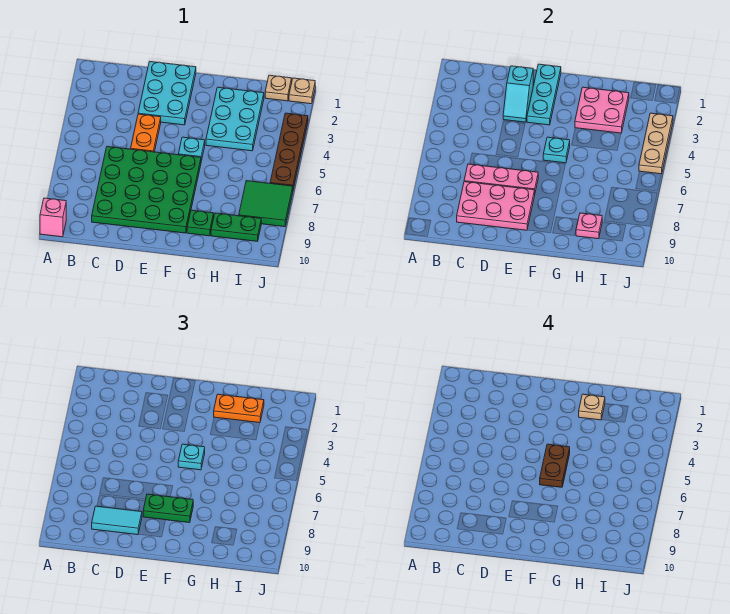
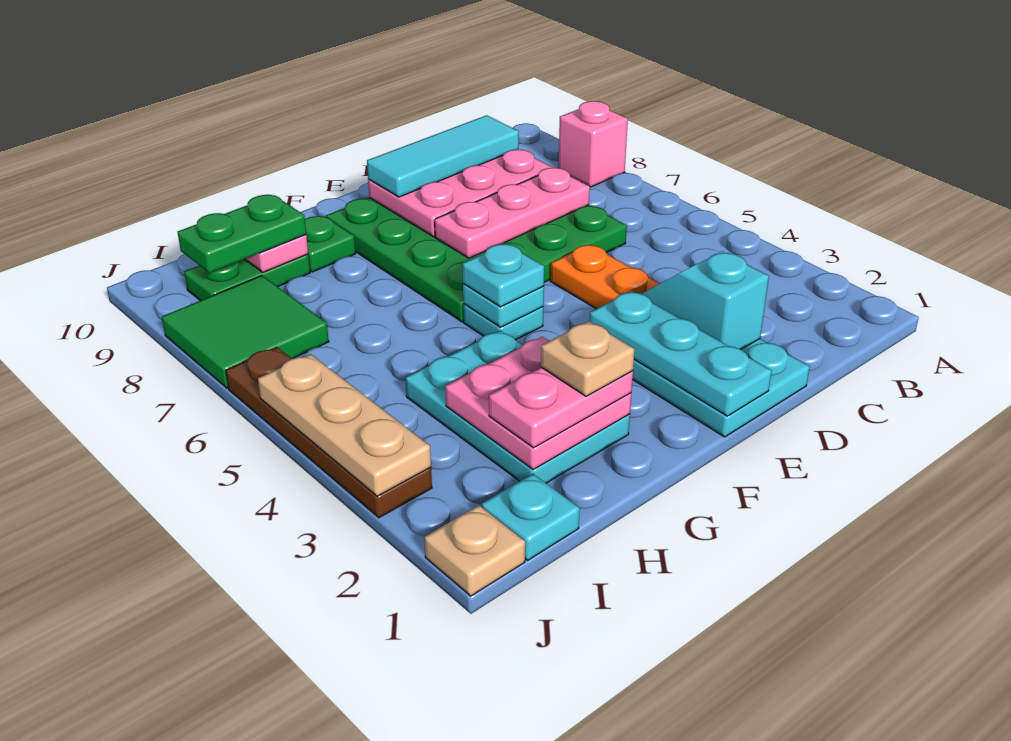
pink 1x1 brick [40,198,66,237] -> pink 1x1 brick moved to [558,101,628,187]
cyan 1x2 tile [92,506,142,535] -> cyan 1x3 tile [367,115,519,197]
green 1x2 plate [143,494,193,523] -> green 1x2 plate moved to [178,195,306,273]
brown 1x2 plate [540,444,570,487] -> none
orange 1x2 plate [214,394,264,423] -> pink 1x2 plate [489,367,633,448]
tan 1x1 plate [265,75,292,101] -> cyan 1x1 plate [482,474,580,560]

